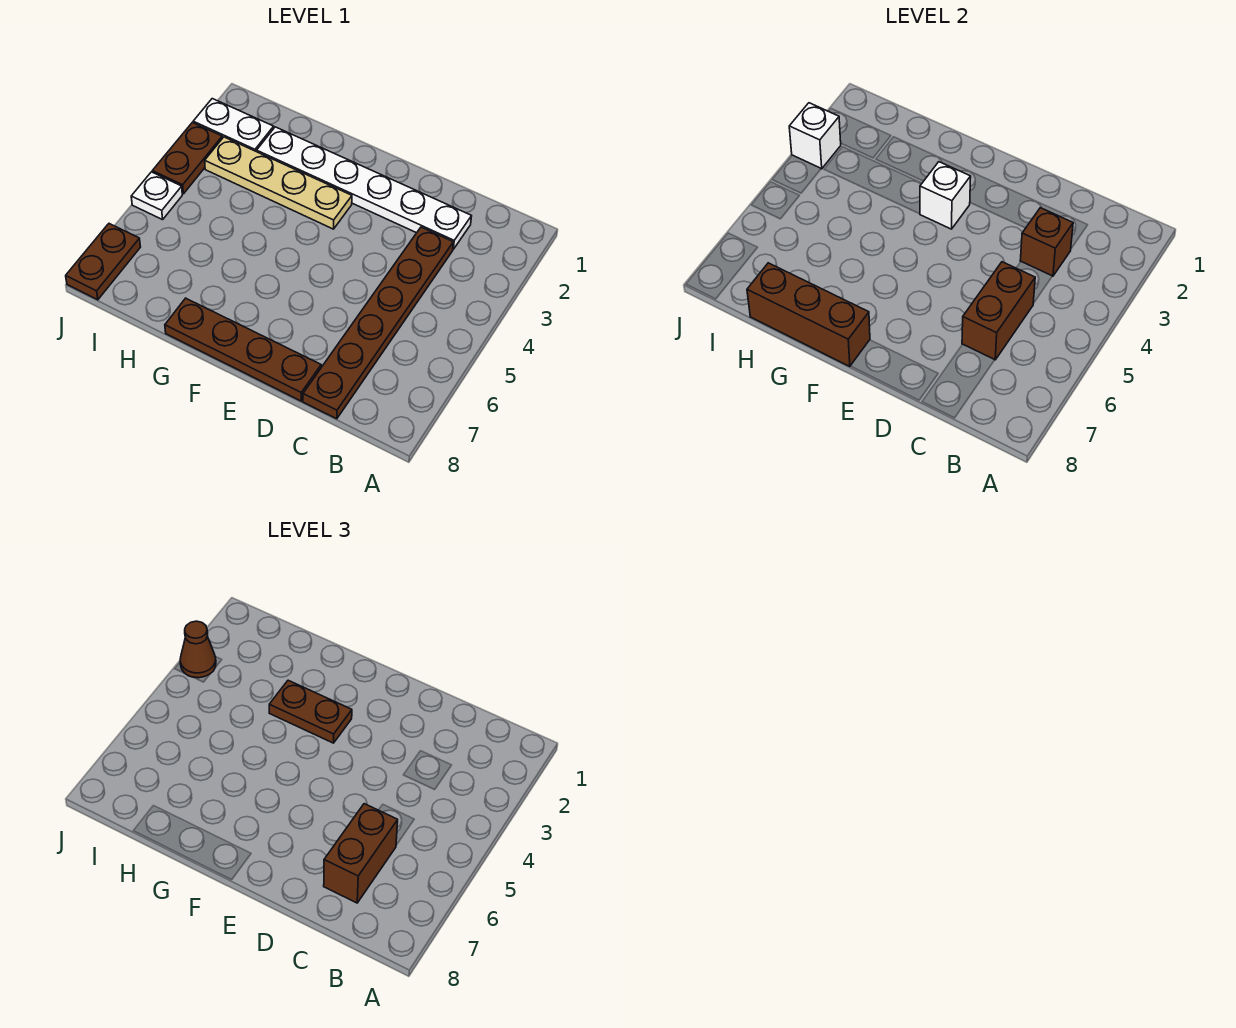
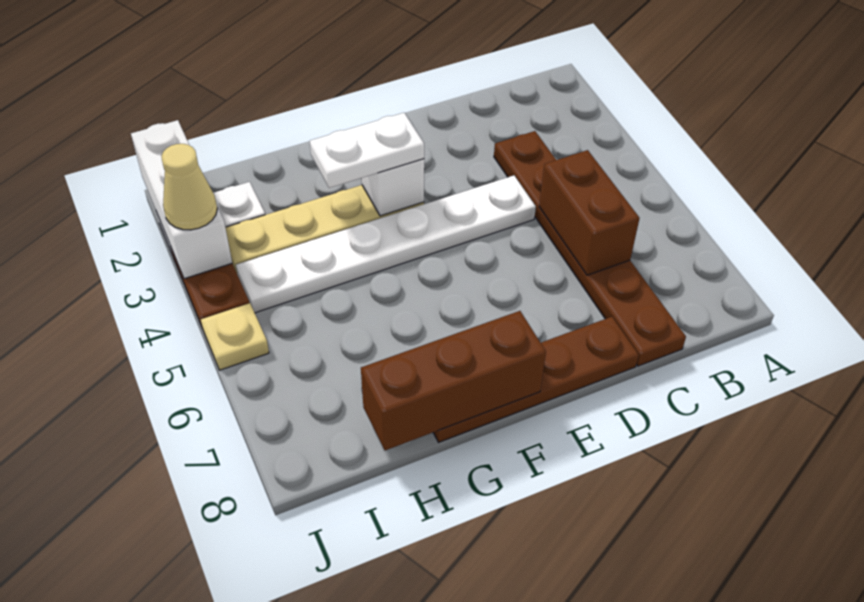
white 1x6 plate [257,127,472,249] -> white 1x6 plate moved to [236,176,536,313]
brown 1x1 brick [1020,208,1073,276] -> none
brown 1x2 brick [324,804,398,903] -> none
brown 1x2 plate [269,680,352,743] -> white 1x2 plate [310,113,424,188]
white 1x1 brick [789,103,841,169] -> white 1x3 brick [131,120,232,279]
brown 1x1 cone [180,621,216,678] -> tan 1x1 cone [161,144,217,230]
white 1x1 plate [131,172,182,220] -> tan 1x1 plate [201,303,269,370]
brown 1x2 plate [66,224,140,300] -> none

